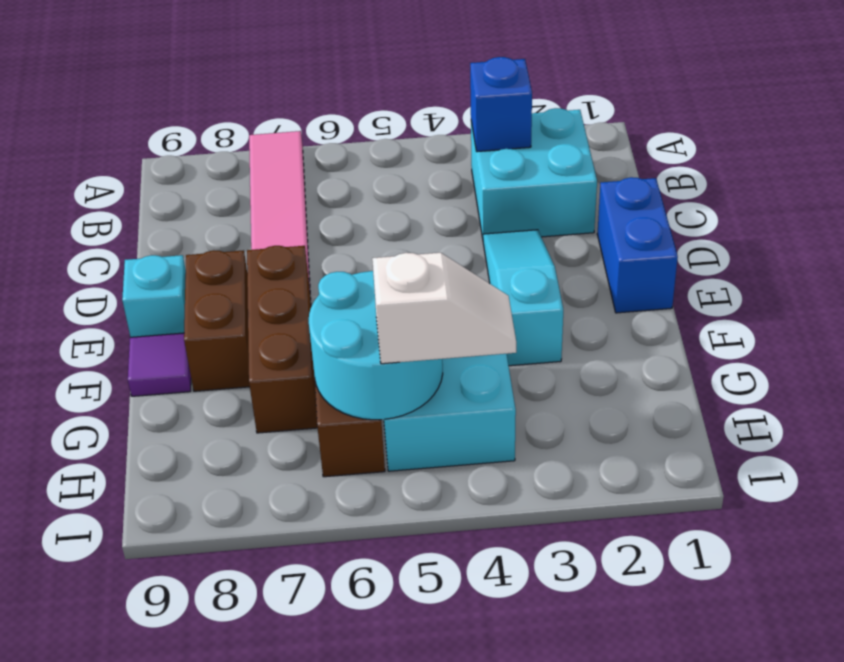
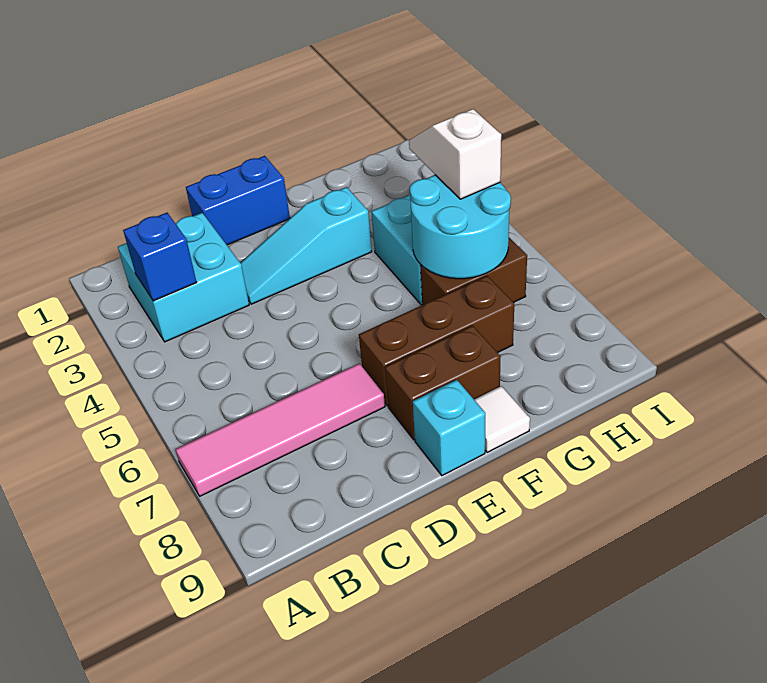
purple 1x1 tile [128,333,191,396] -> white 1x1 tile [474,386,530,452]

